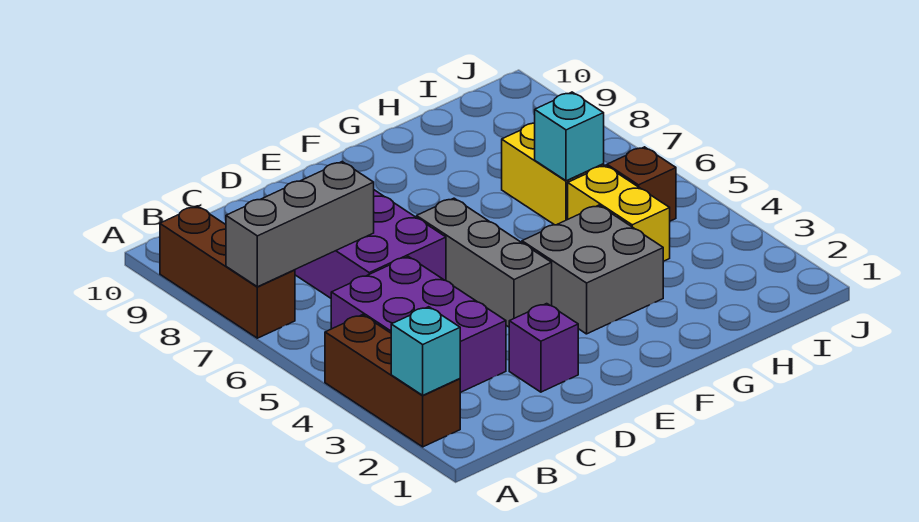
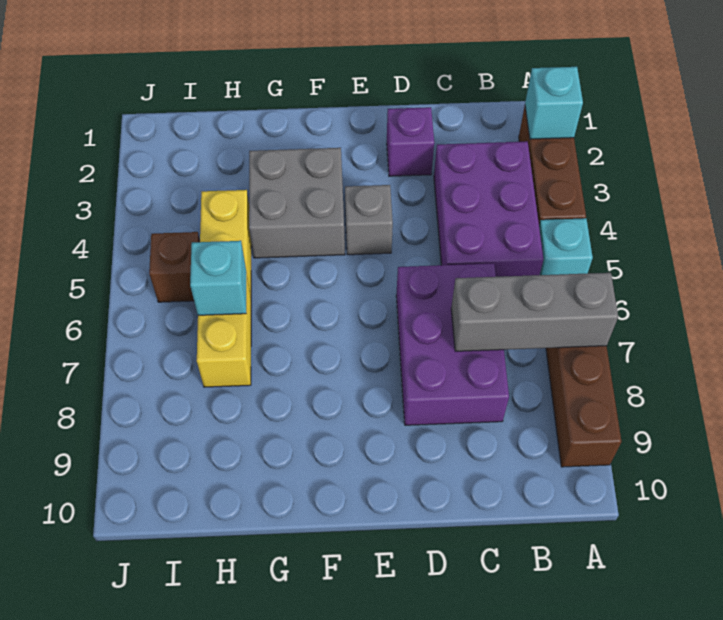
none -> cyan 1x1 brick [539,218,593,275]
grey 1x3 brick [417,198,552,327] -> grey 1x1 brick [345,185,393,255]

